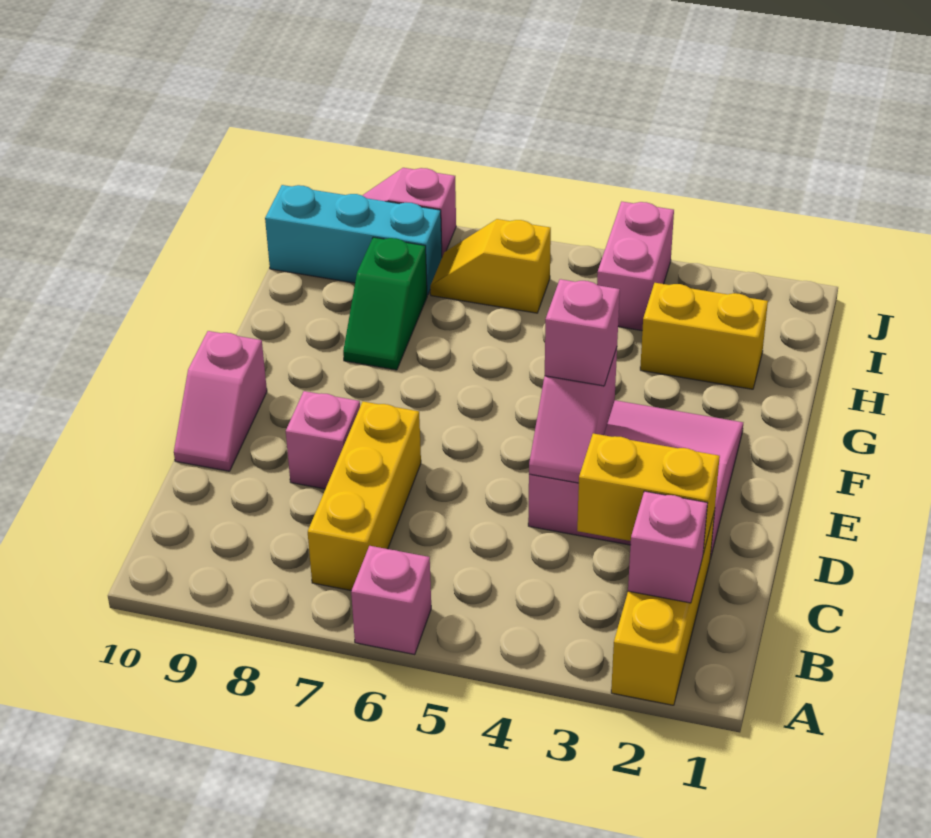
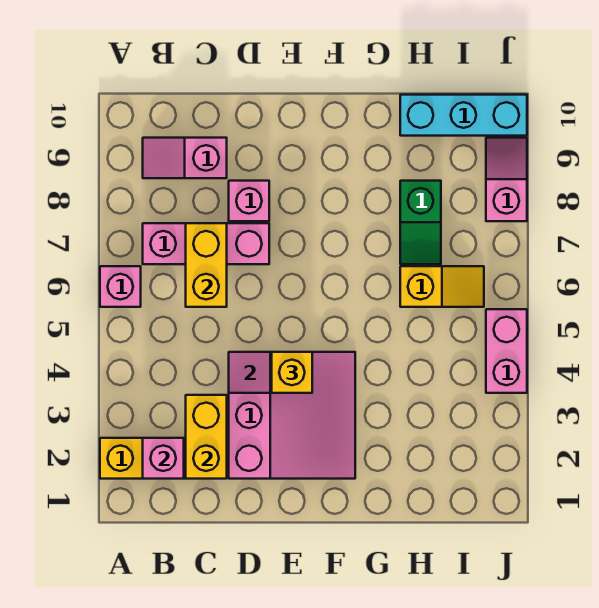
yellow 1x3 brick [308,402,421,591] -> pink 1x3 brick [143,223,269,264]
pink 1x2 slope [174,331,267,471] -> pink 1x2 slope moved to [143,138,227,178]
pink 1x1 brick [545,279,620,386] -> yellow 1x1 brick [272,352,312,393]
green 1x2 slope [343,237,427,370] -> green 1x2 slope turned to [400,181,441,264]
yellow 1x2 brick [640,283,768,389] -> yellow 1x2 brick moved to [186,223,227,307]
pink 1x2 brick [597,202,674,331] -> pink 1x2 brick turned to [486,309,527,393]
yellow 1x2 slope [430,219,551,313] -> yellow 1x2 slope turned to [400,266,484,307]
cyan 1x3 brick [265,185,442,295] -> cyan 1x3 brick turned to [400,95,527,136]

